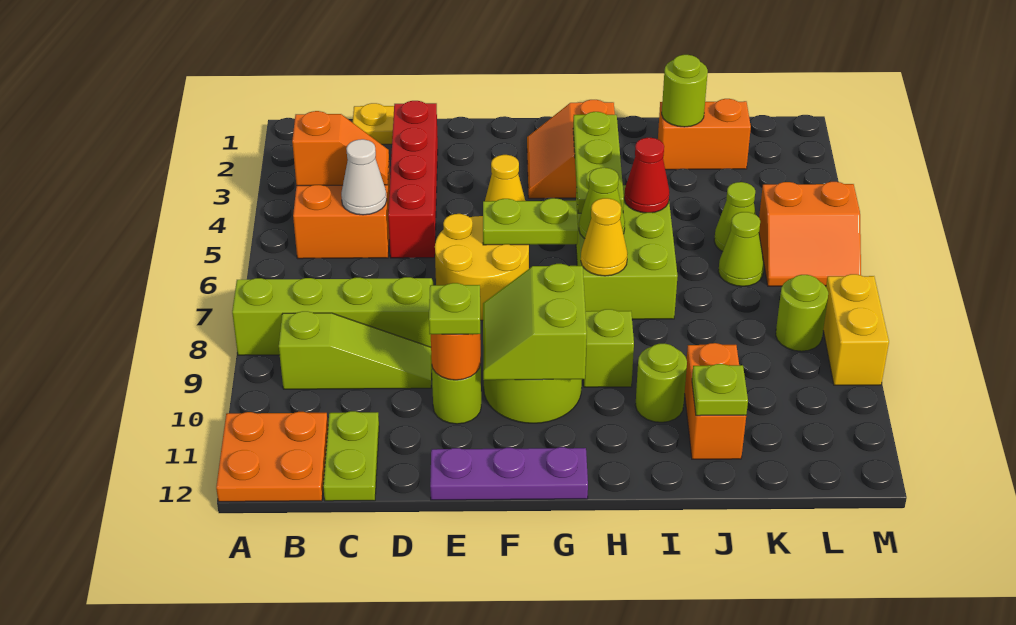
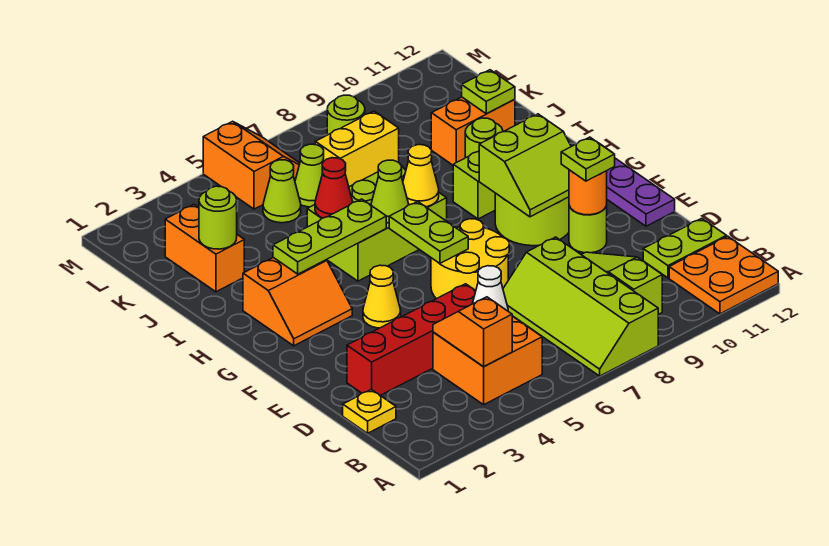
yellow 1x2 brick [823,274,889,385] -> yellow 1x2 brick moved to [315,111,399,187]

